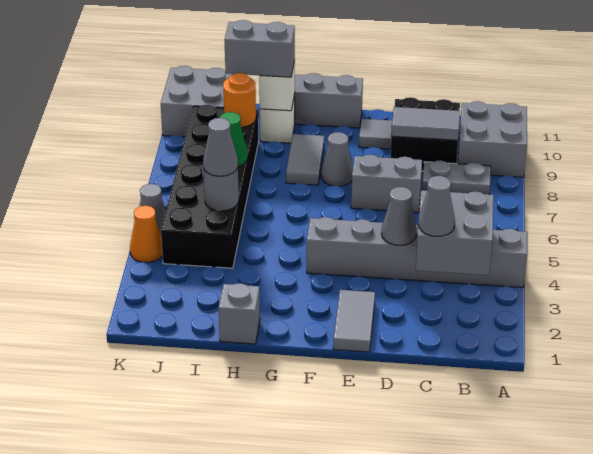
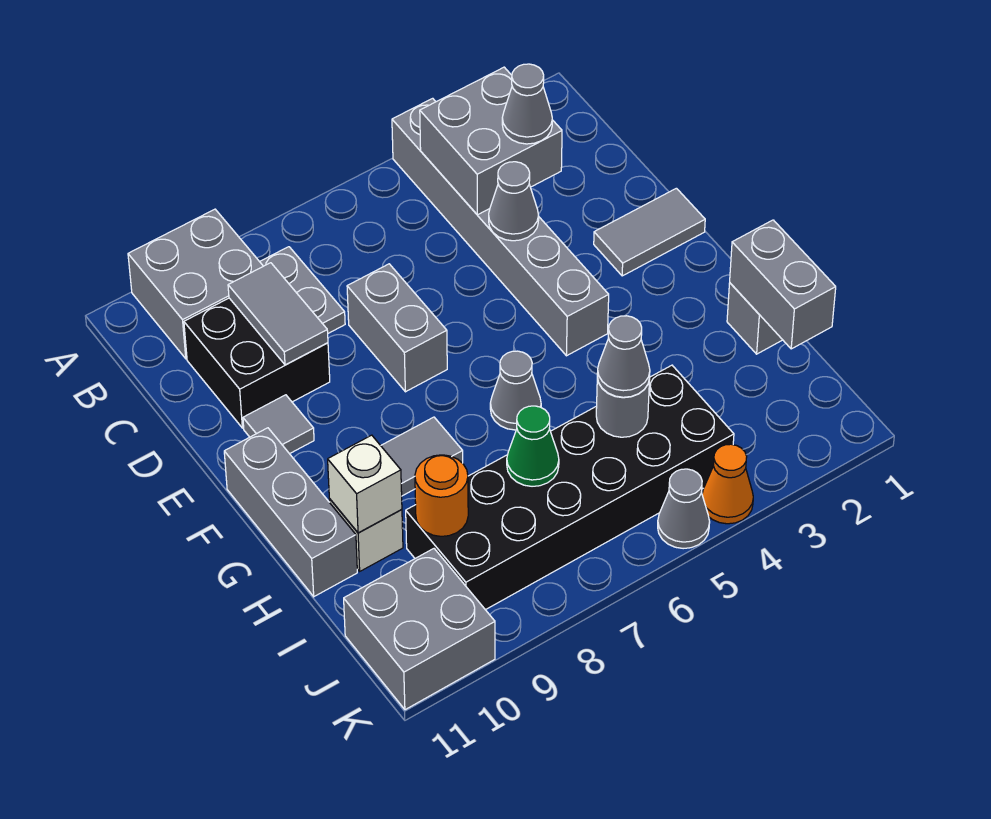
grey 1x1 cone [321,132,353,186] -> grey 1x1 cone moved to [490,351,541,430]
grey 1x2 brick [224,20,295,77] -> grey 1x2 brick moved to [730,220,836,349]

